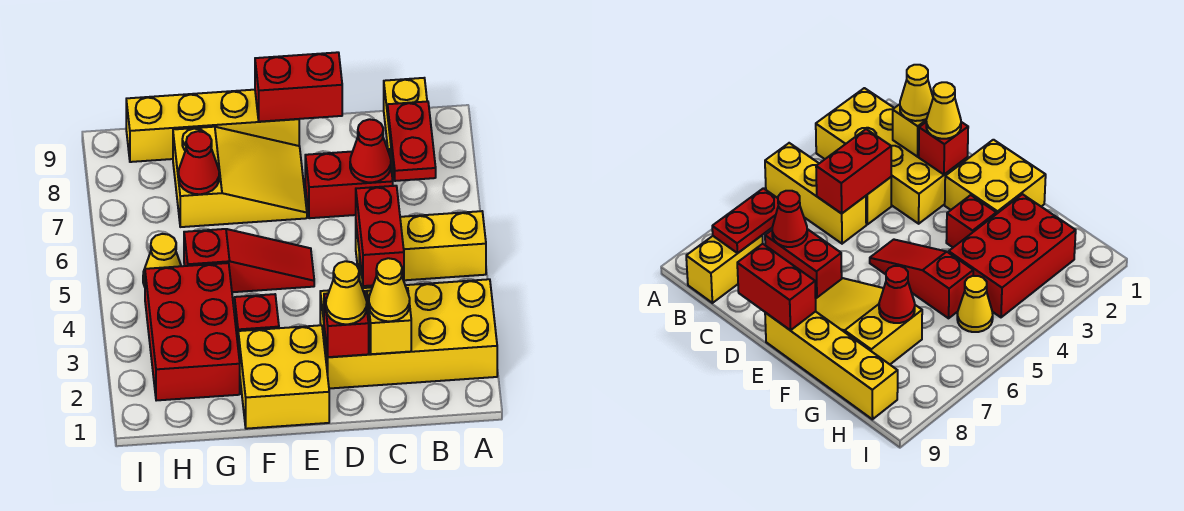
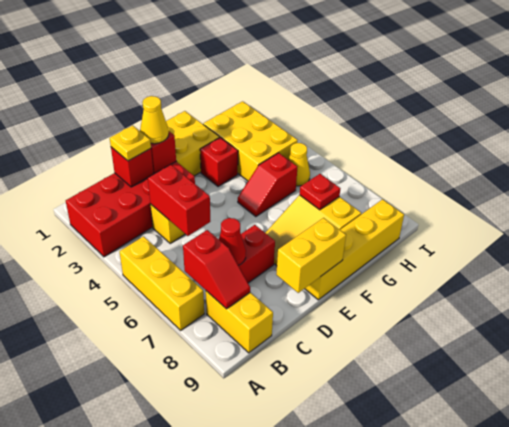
yellow 2x4 brick [320,279,497,389] -> red 2x4 brick [66,162,195,257]
yellow 1x3 brick [356,211,486,280] -> yellow 1x3 brick turned to [119,236,204,330]
red 1x2 plate [387,101,436,181] -> red 1x2 slope [183,230,250,309]
yellow 1x1 brick [367,288,411,354] -> red 1x1 brick [111,147,153,187]
yellow 1x1 cone [369,258,410,321] -> yellow 1x1 plate [110,125,151,161]
red 1x2 brick [255,52,342,122] -> yellow 1x2 brick [276,218,346,293]
red 1x3 slope [184,229,314,292] -> red 1x2 slope [238,153,297,217]
red 2x3 brick [145,263,240,401] -> yellow 2x3 brick [203,101,298,181]
red 1x1 cone [178,131,219,194] -> red 1x1 plate [300,174,340,210]

